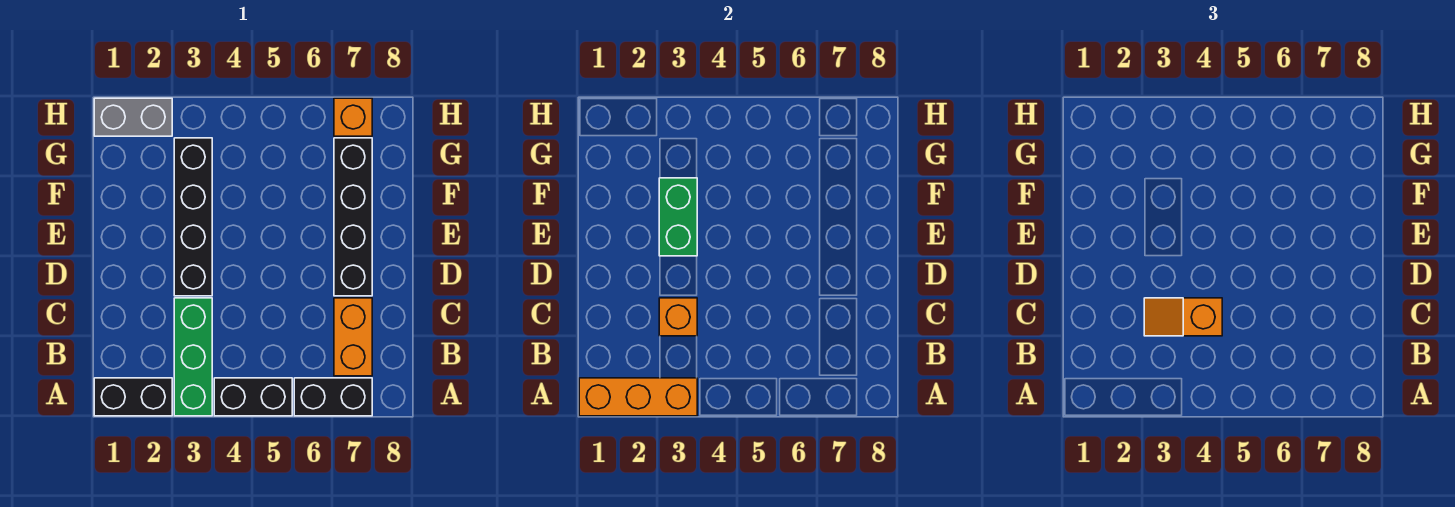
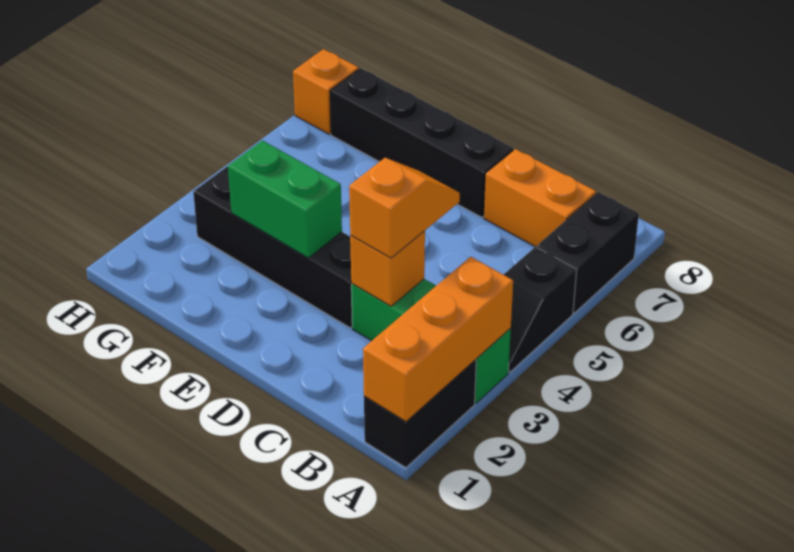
black 1x2 brick [214,378,292,416] -> black 1x2 slope [504,247,577,372]
orange 1x2 slope [1144,298,1222,336] -> orange 1x2 slope turned to [349,158,460,258]
grey 1x2 brick [94,98,172,136] -> none

